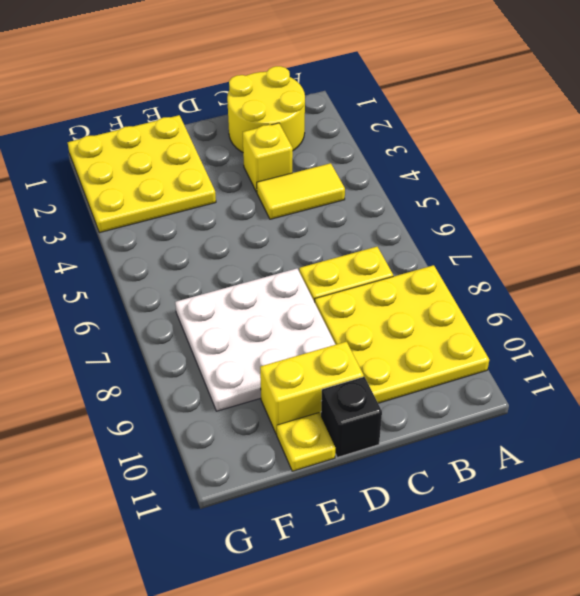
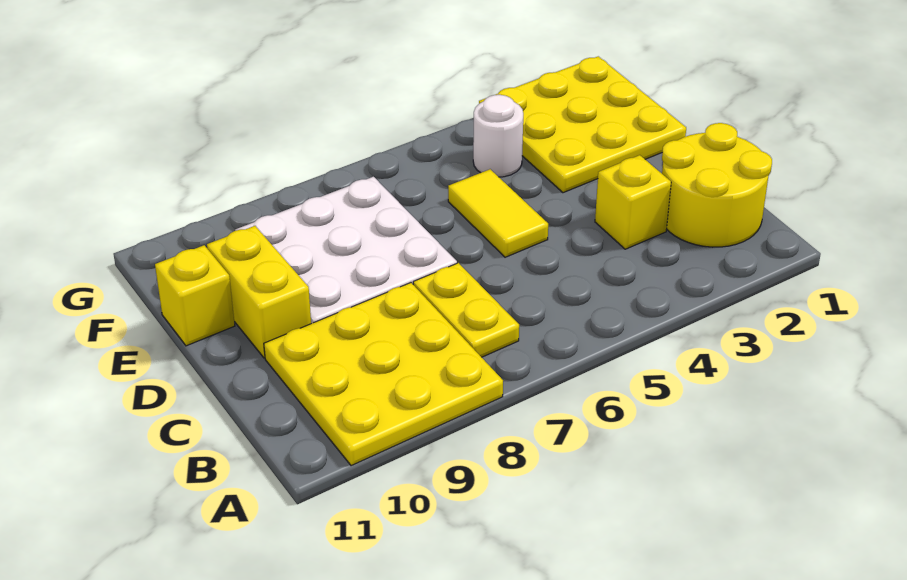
yellow 1x2 tile [257,163,345,219] -> yellow 1x2 tile moved to [448,169,548,257]
black 1x1 brick [321,377,382,457] -> none
yellow 1x1 plate [277,413,335,471] -> yellow 1x1 brick [155,245,235,346]
none -> white 1x1 round brick [473,95,523,177]

